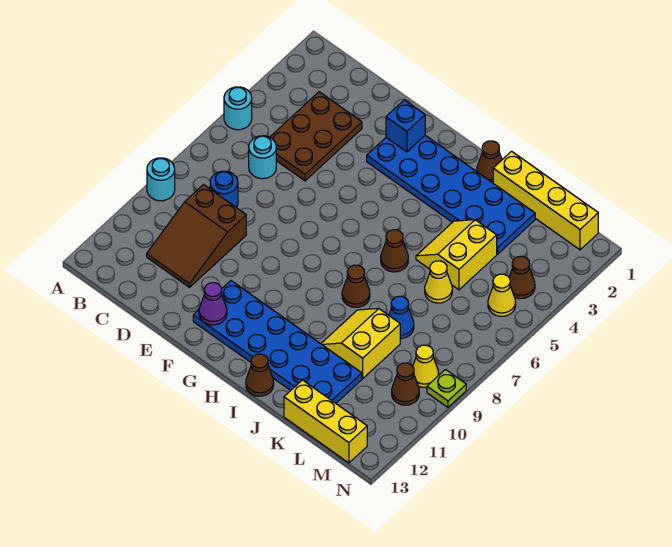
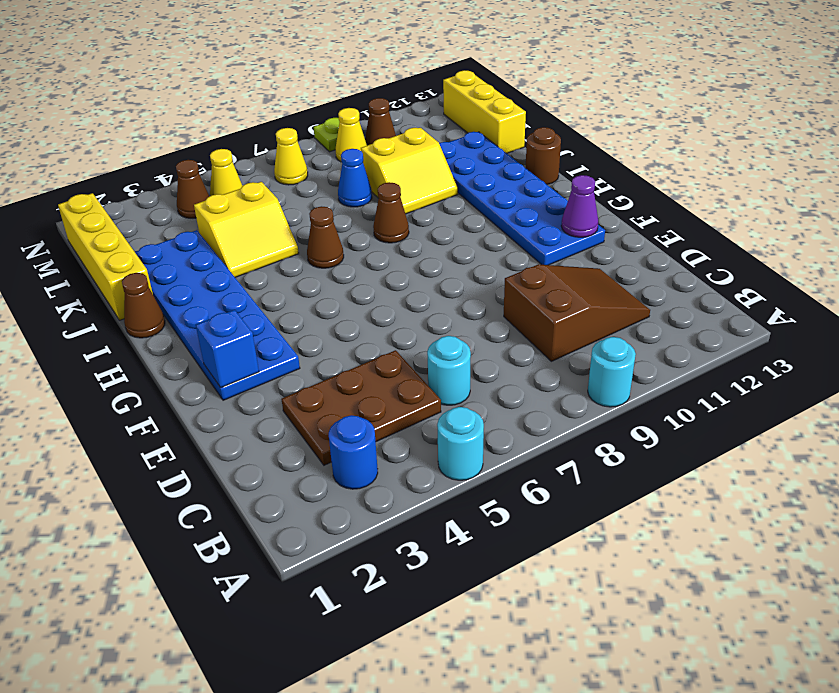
blue 1x1 round brick [210,171,238,208] -> blue 1x1 round brick moved to [329,415,378,489]
brown 1x1 cone [246,354,274,396] -> brown 1x1 round brick [526,127,561,185]
yellow 1x1 cone [425,261,452,303] -> yellow 1x1 cone moved to [274,128,308,185]

